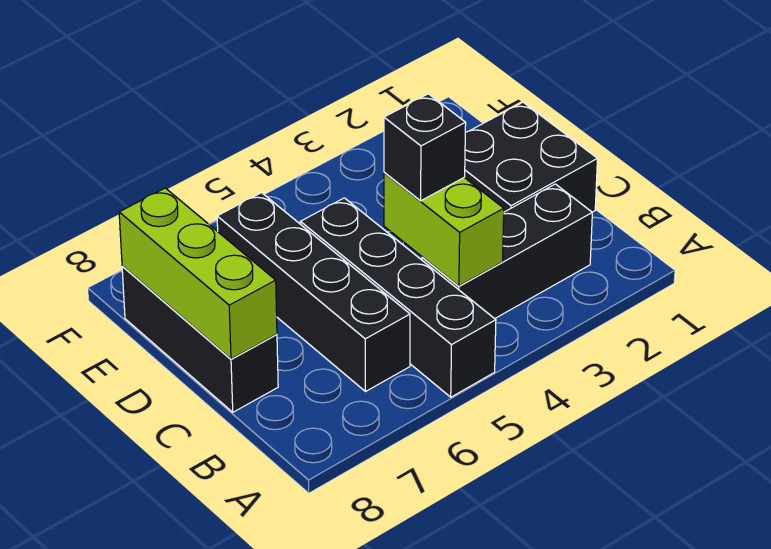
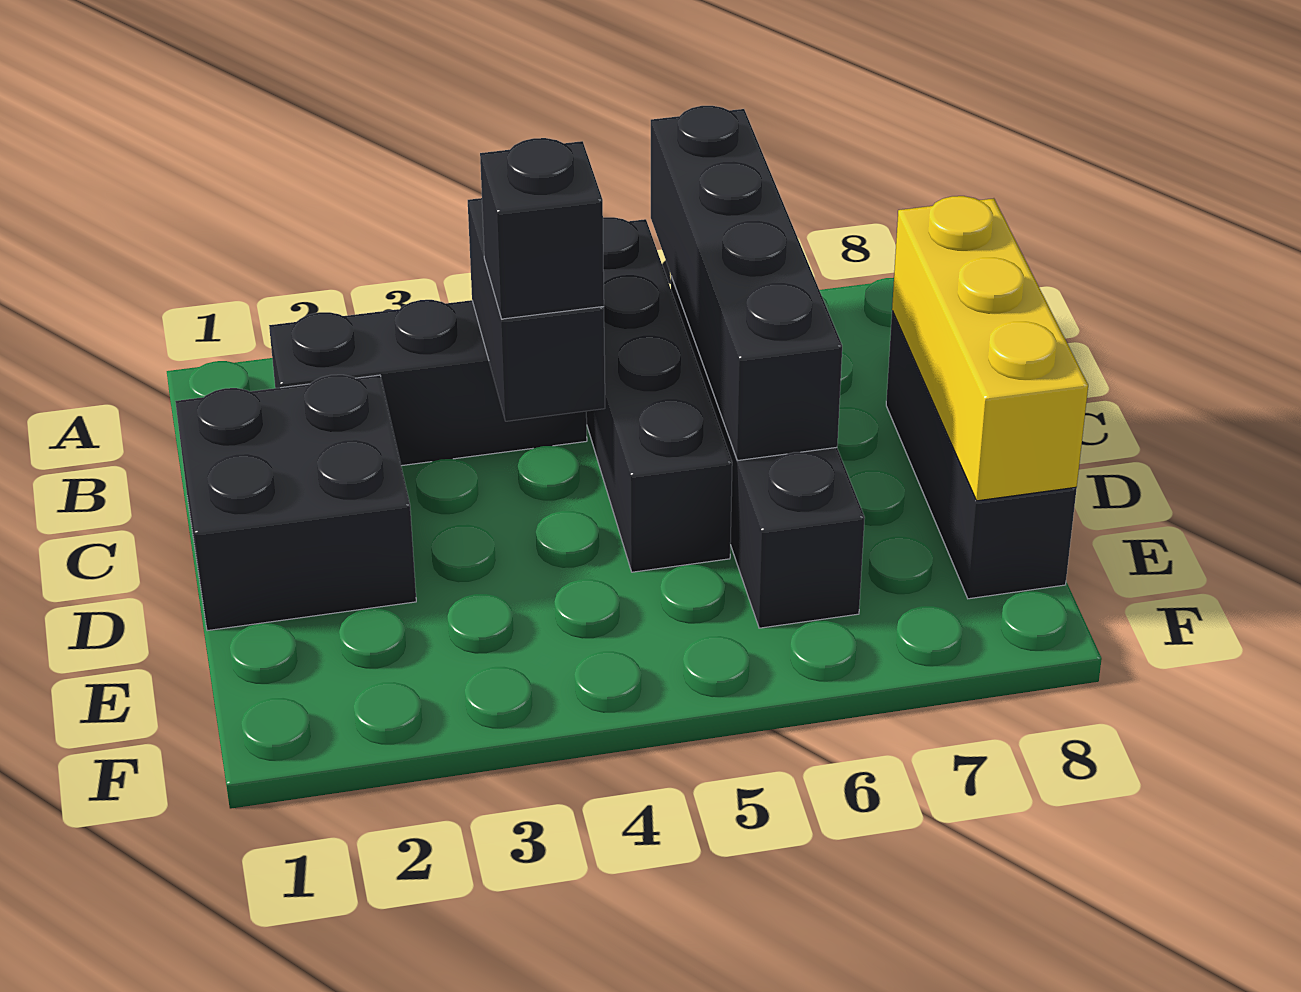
none -> black 1x4 brick [651,106,842,460]
lime 1x2 brick [384,172,504,286] -> black 1x2 brick [468,198,605,421]
lime 1x3 brick [119,188,277,359] -> yellow 1x3 brick [892,196,1088,501]

